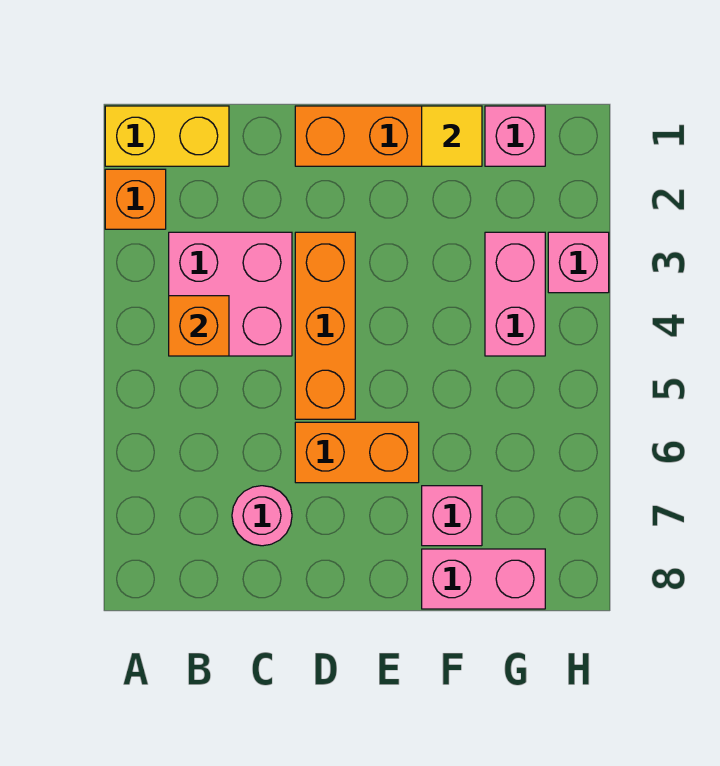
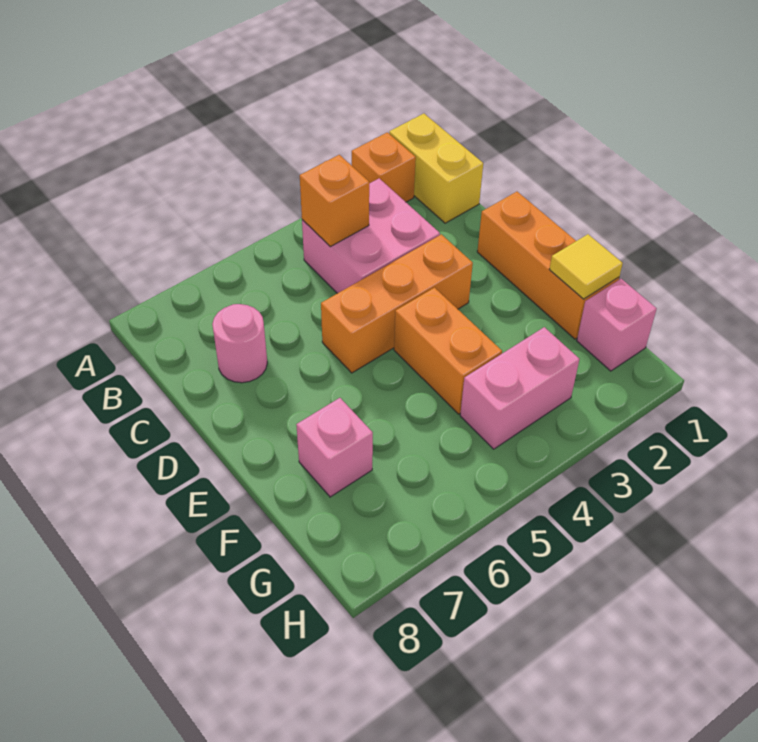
orange 1x2 brick [295,422,419,483] -> orange 1x2 brick moved to [394,288,502,414]
pink 1x2 brick [422,549,545,609] -> none
pink 1x1 brick [548,232,609,293] -> none

